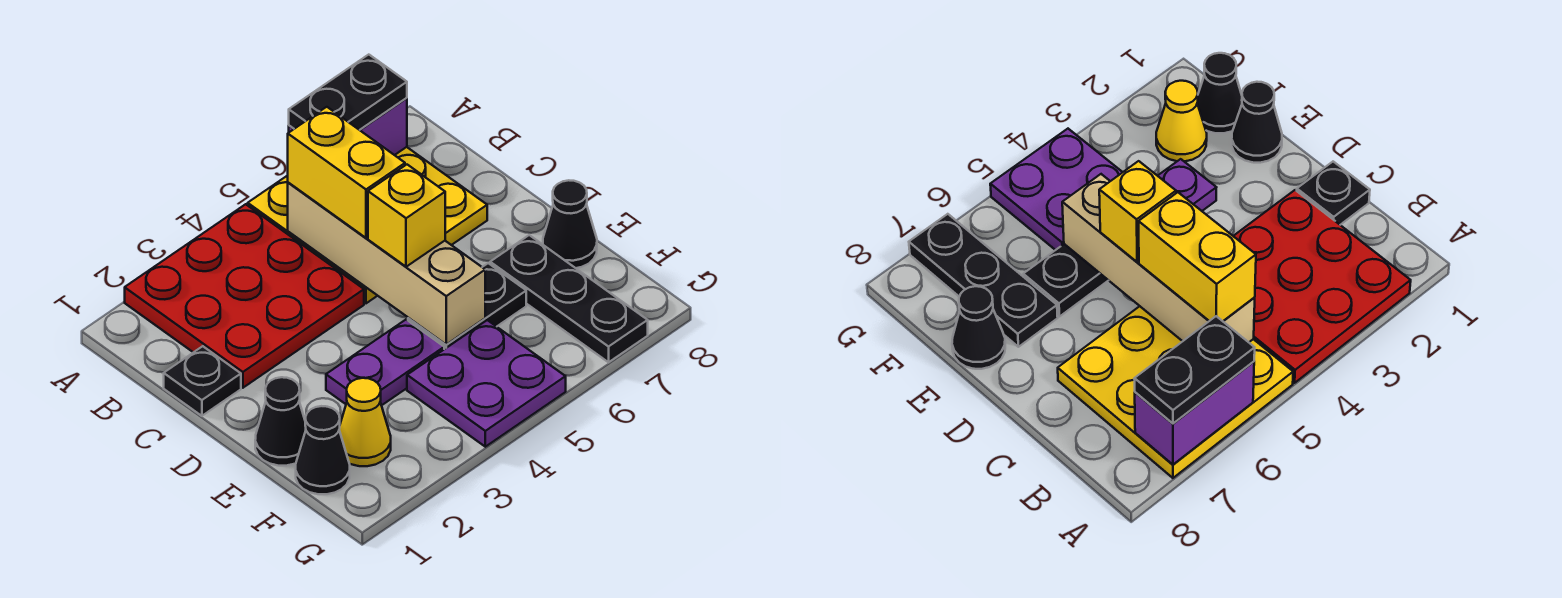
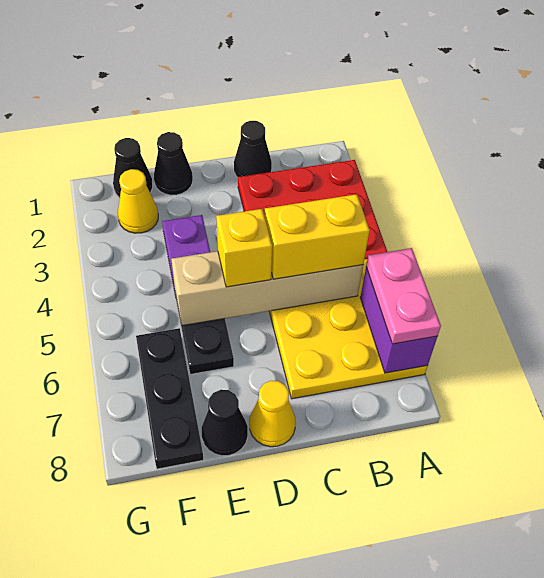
black 1x2 plate [289,55,407,130] -> pink 1x2 plate [366,248,441,344]
black 1x1 plate [164,346,241,416] -> black 1x1 cone [234,121,272,177]
none -> yellow 1x1 cone [250,381,296,447]
black 1x3 plate [490,235,648,362] -> black 1x3 plate turned to [136,328,204,469]
purple 2x2 plate [407,320,566,447] -> none

